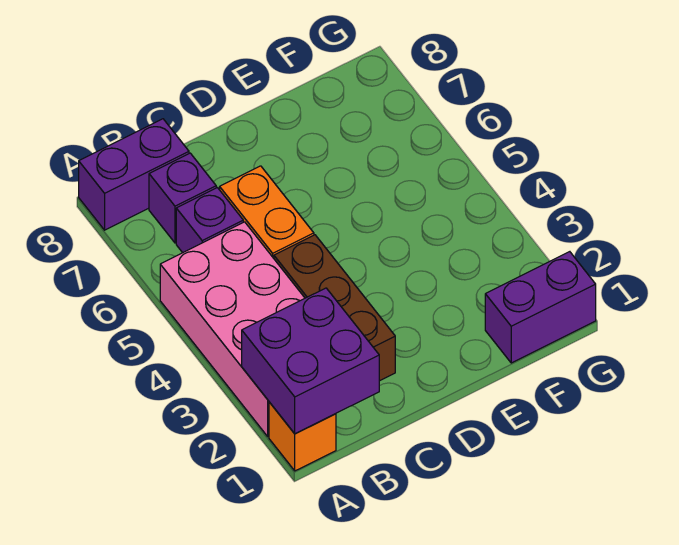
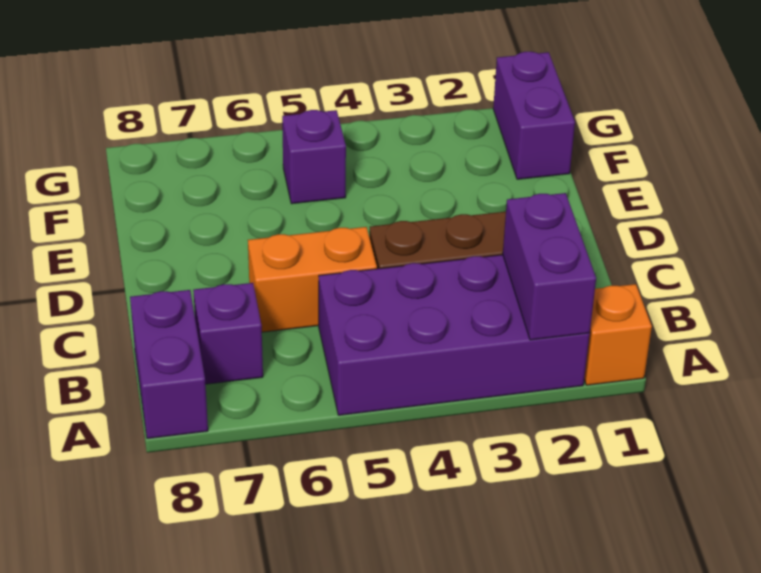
purple 2x2 brick [242,288,379,434] -> purple 1x2 brick [503,193,596,340]
pink 2x4 brick [160,222,305,436] -> purple 2x4 brick [319,255,590,415]
purple 1x1 brick [176,188,243,253] -> purple 1x1 brick moved to [282,110,346,204]

